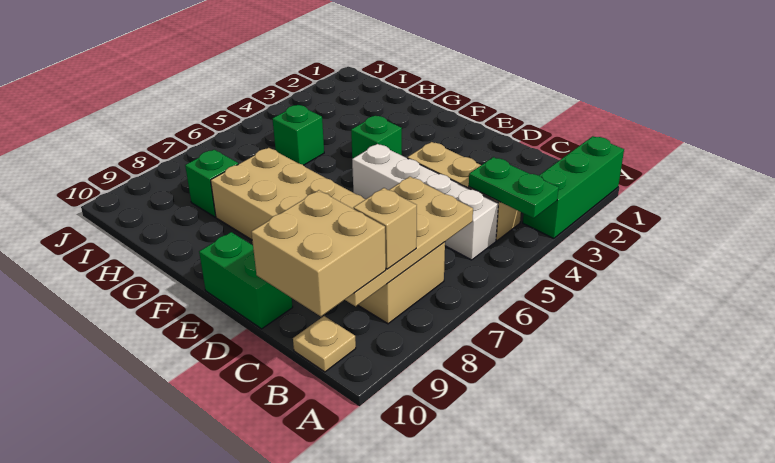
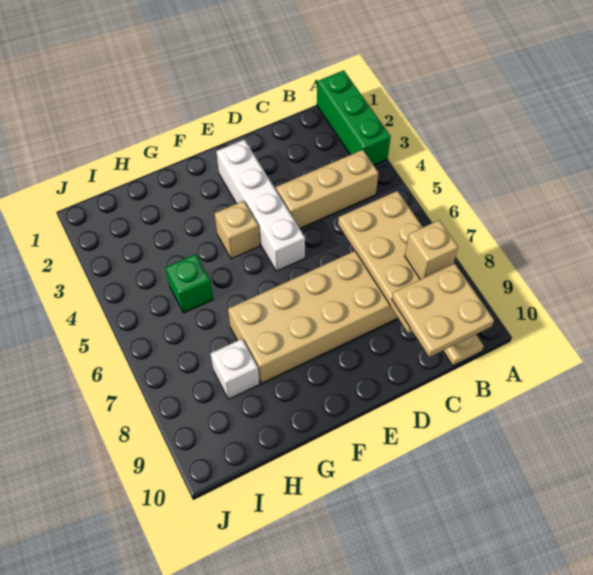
green 1x2 plate [469,157,559,218] -> none
white 1x4 brick [352,144,498,260] -> white 1x4 brick turned to [216,139,305,271]
tan 2x2 brick [251,190,386,316] -> tan 2x2 plate [392,263,494,357]
green 1x2 brick [199,232,293,329] -> none
green 1x1 brick [351,116,402,159] -> tan 1x1 brick [214,201,260,259]
green 1x1 brick [185,150,238,217] -> white 1x1 brick [210,339,259,399]

